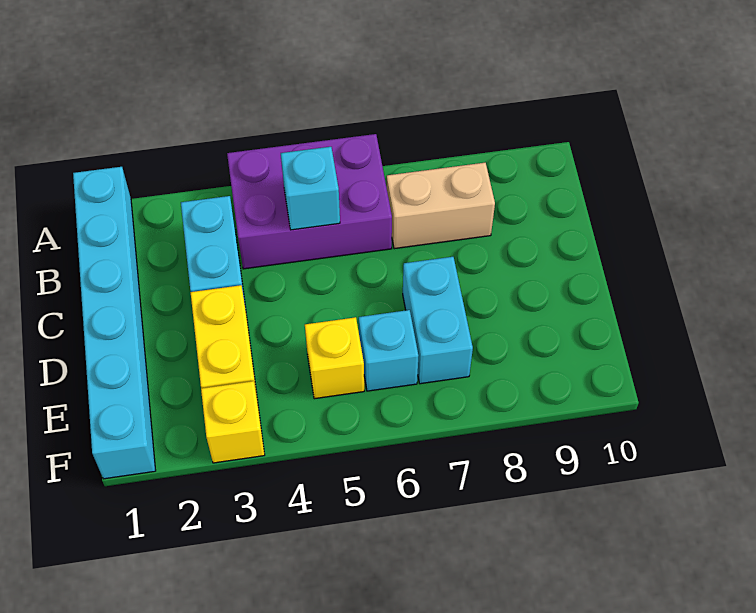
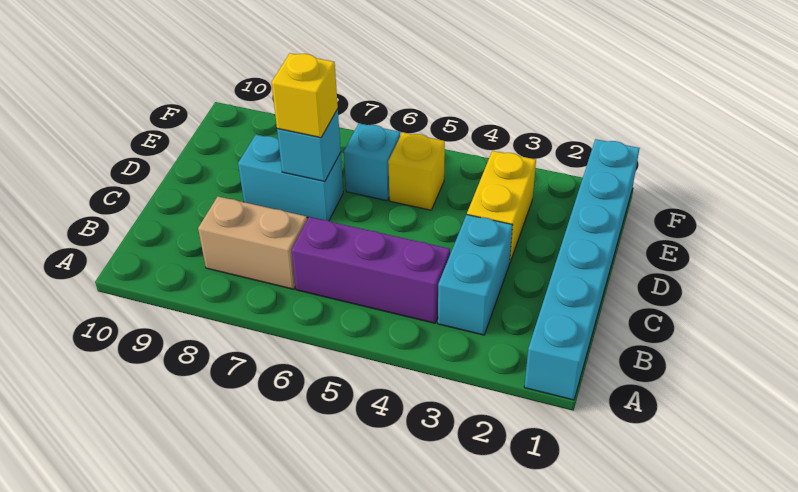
purple 2x3 brick [227,134,392,269] -> purple 1x3 brick [291,217,450,323]
cyan 1x1 brick [281,147,340,230] -> cyan 1x1 brick moved to [277,109,341,181]
cyan 1x2 brick [403,257,473,384] -> cyan 1x2 brick turned to [238,135,343,221]
yellow 1x1 brick [201,381,265,463] -> yellow 1x1 brick moved to [272,53,338,138]

